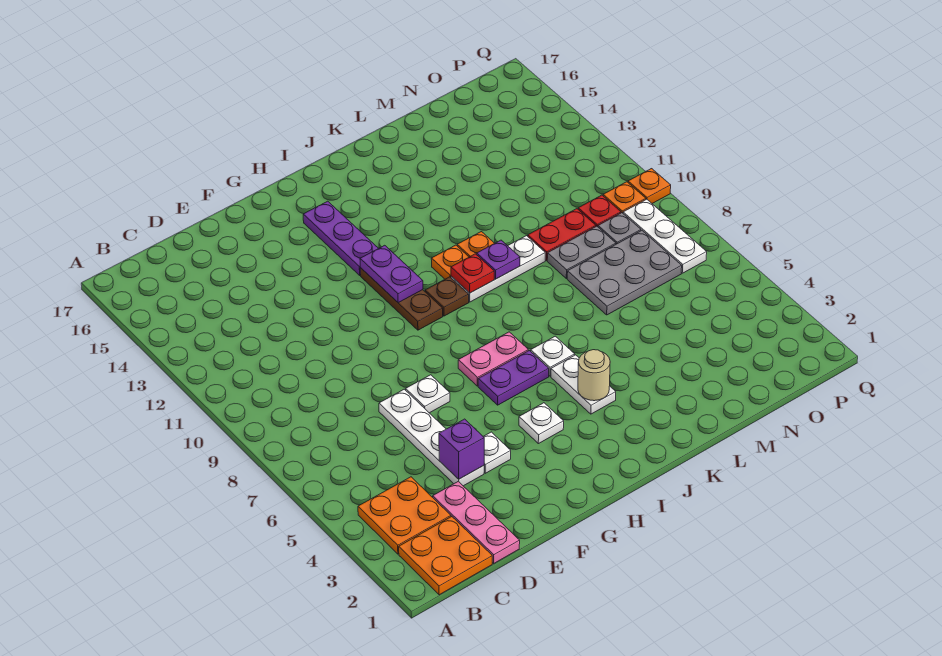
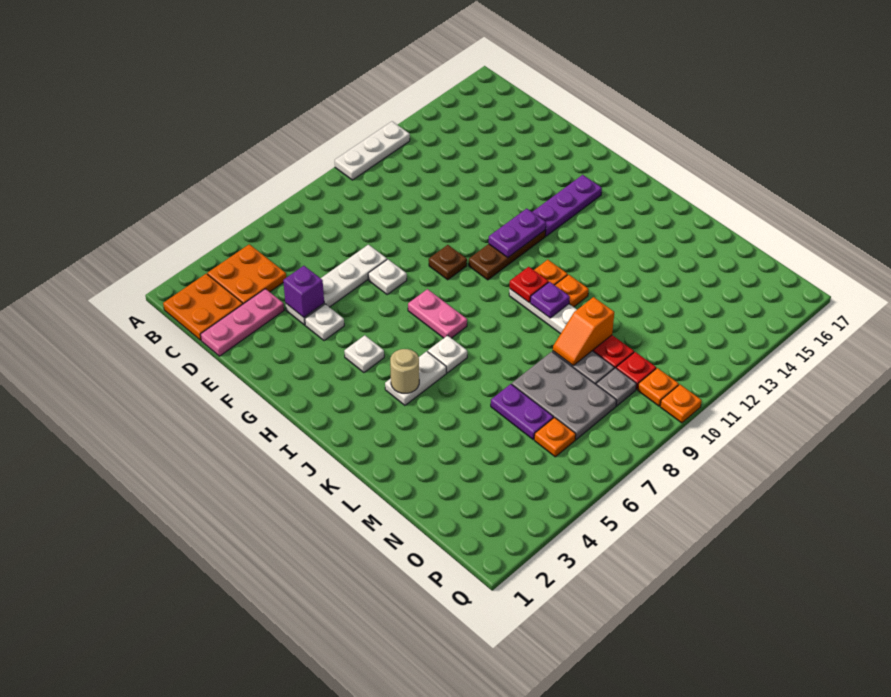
purple 1x2 plate [478,351,549,405] -> purple 1x2 plate moved to [491,384,553,439]
brown 1x1 plate [425,277,469,316] -> brown 1x1 plate moved to [429,245,467,280]
none -> orange 1x2 slope [553,297,614,365]
none -> orange 1x1 plate [534,418,576,457]
white 1x3 plate [623,199,707,273] -> white 1x3 plate moved to [335,121,410,180]

